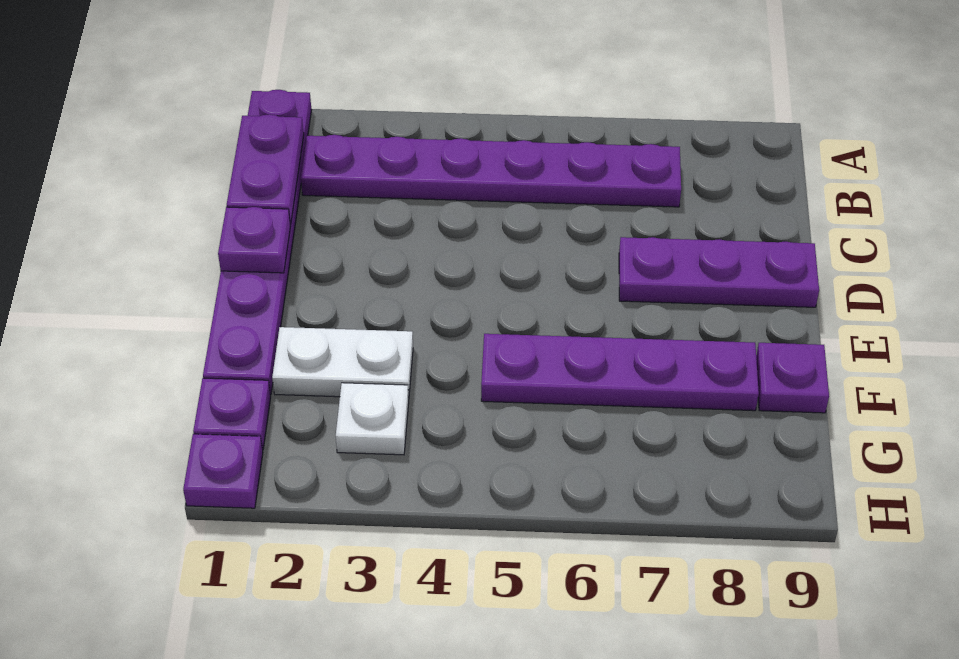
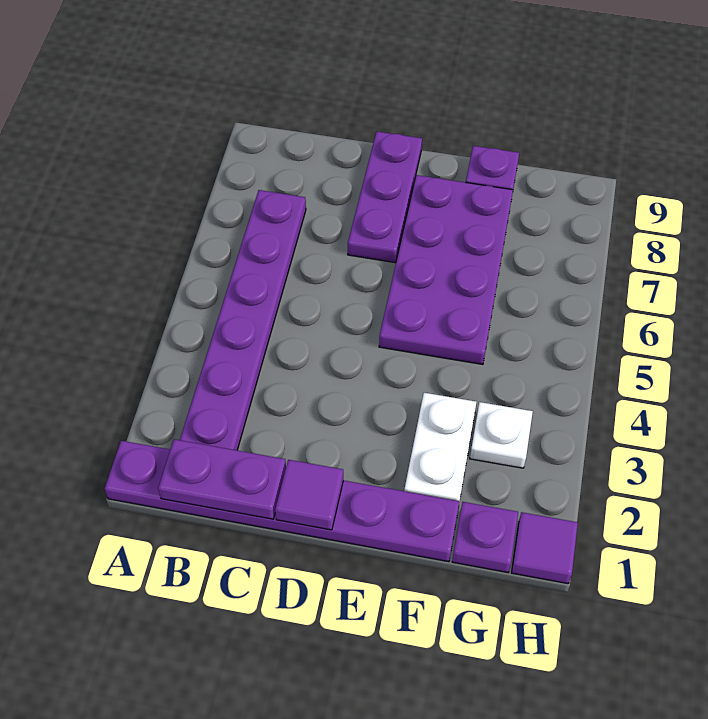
purple 1x1 plate [218,207,291,273] -> purple 1x1 tile [275,460,343,530]
purple 1x4 plate [481,334,759,411] -> purple 2x4 plate [379,175,513,364]
purple 1x1 plate [183,434,263,508] -> purple 1x1 tile [512,512,578,584]

